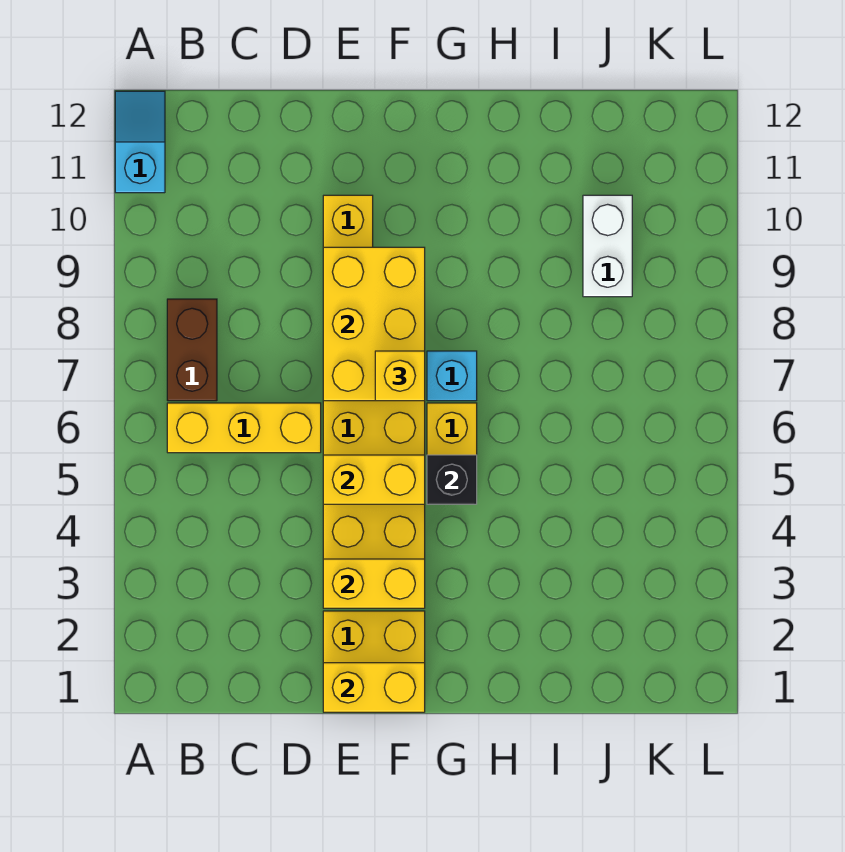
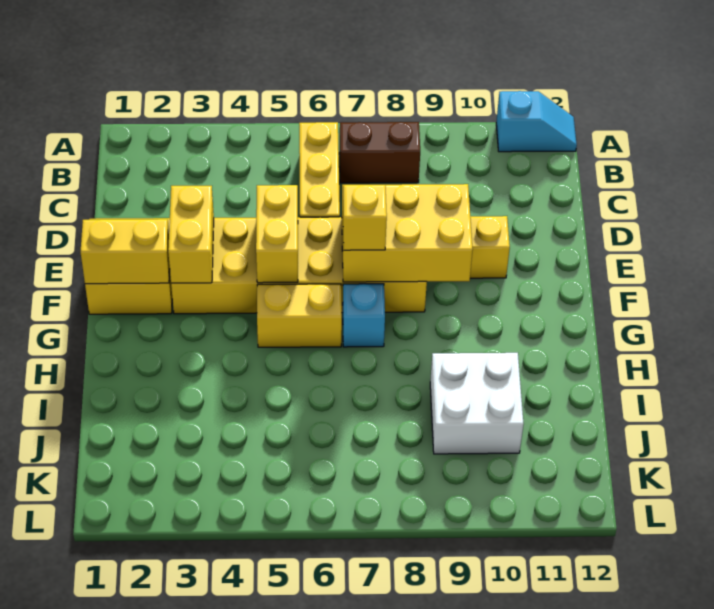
yellow 1x2 brick [323,663,425,712] -> yellow 1x2 brick turned to [80,219,170,284]
black 1x1 brick [427,455,477,504] -> none
white 1x2 brick [583,195,632,297] -> white 2x2 brick [430,353,524,454]

